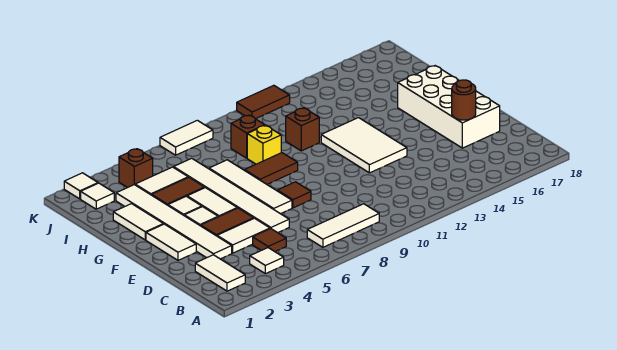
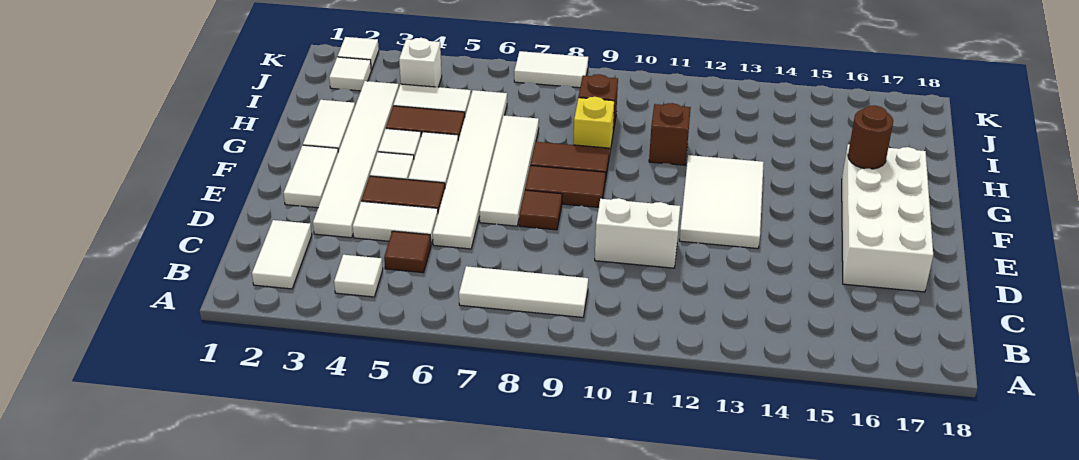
none -> white 1x2 brick [595,198,680,268]
brown 1x1 round brick [452,80,476,120] -> brown 1x1 round brick moved to [848,105,893,169]
brown 1x1 brick [119,149,153,188] -> white 1x1 brick [399,38,442,87]
brown 1x2 tile [237,85,290,119] -> brown 1x2 tile moved to [525,166,606,207]

